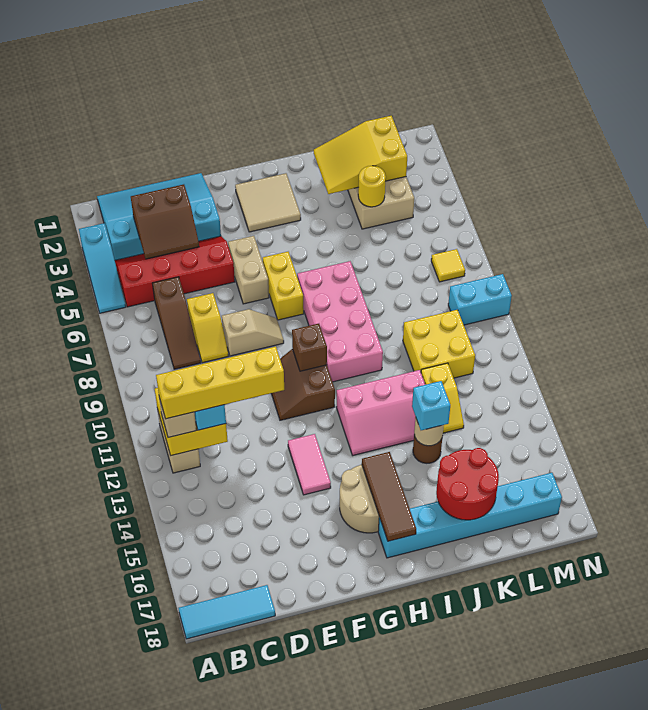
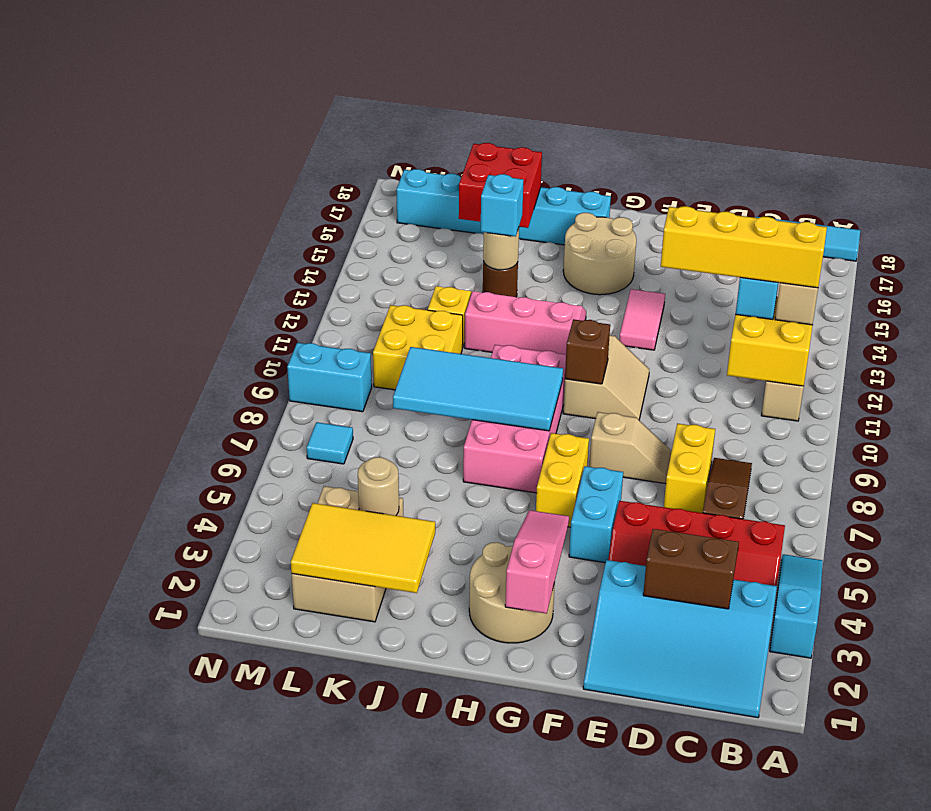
yellow 1x2 slope [187,293,228,363] -> yellow 1x2 brick [664,423,715,513]
tan 1x2 slope [222,309,284,356] -> tan 1x2 slope turned to [589,412,672,484]
tan 1x2 brick [228,236,269,304] -> cyan 1x2 brick [569,466,623,563]
brown 2x2 slope [271,349,335,420] -> tan 2x2 slope [563,335,649,420]
tan 2x2 tile [235,173,301,232] -> tan 2x2 round brick [469,542,555,643]
none -> pink 1x3 slope [505,510,569,614]
none -> cyan 2x4 tile [393,347,563,431]
brown 1x3 tile [362,452,416,541] -> none
yellow 2x3 slope [314,116,407,194] -> yellow 2x3 tile [291,503,435,593]
red 2x2 round brick [436,448,499,520] -> red 2x2 brick [459,143,542,228]
yellow 1x1 round brick [358,166,386,207] -> tan 1x1 round brick [358,457,399,516]
yellow 1x1 tile [431,249,465,282] -> cyan 1x1 tile [307,422,353,464]

